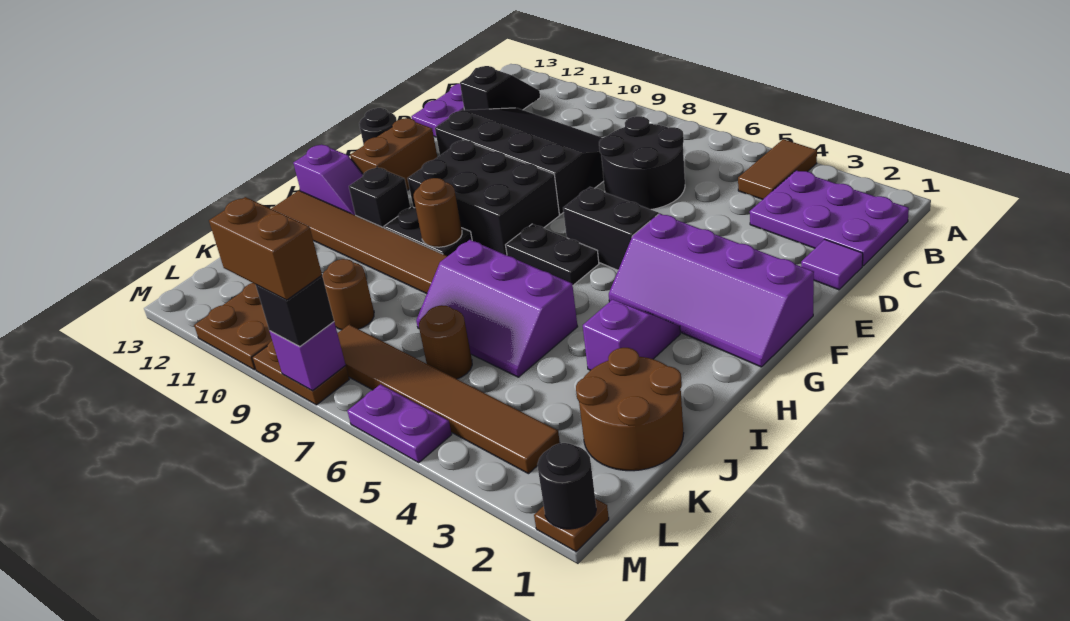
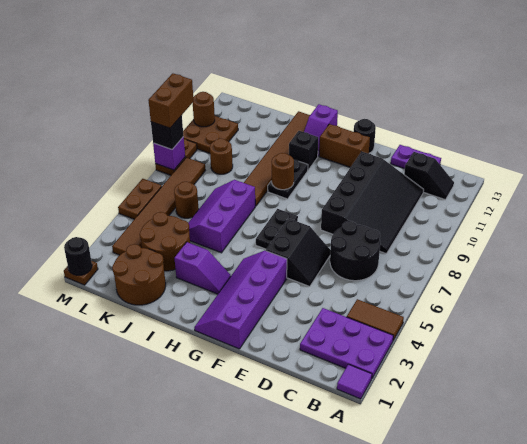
purple 2x3 plate [750,170,909,266] -> purple 2x3 plate turned to [300,308,393,378]
purple 1x1 tile [801,239,863,290] -> purple 1x1 tile moved to [337,364,372,399]
black 2x3 brick [408,140,559,255] -> none
none -> brown 2x2 round brick [140,212,190,271]
purple 1x2 plate [347,384,452,463] -> brown 1x2 plate [118,179,162,219]
none -> brown 1x1 round brick [193,92,215,127]

